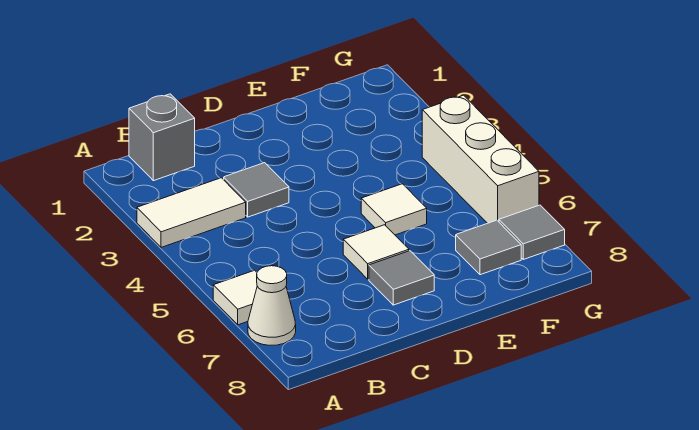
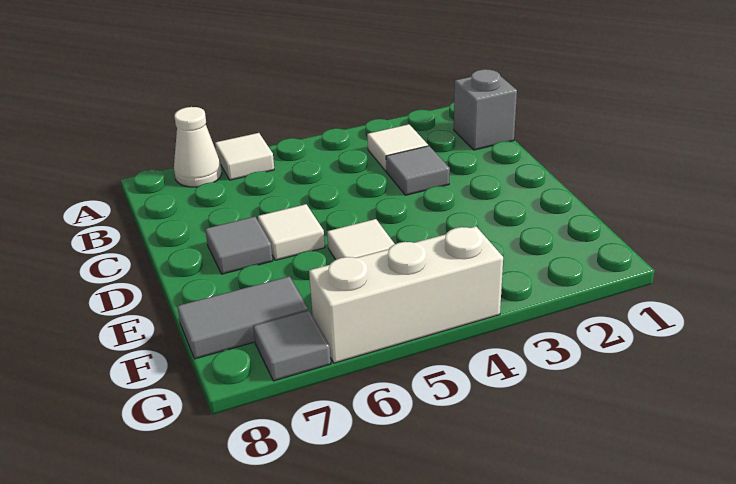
white 1x2 tile [137,178,246,247] -> white 1x1 tile [367,124,428,171]
grey 1x1 tile [456,220,521,275] -> grey 1x2 tile [177,276,308,359]

